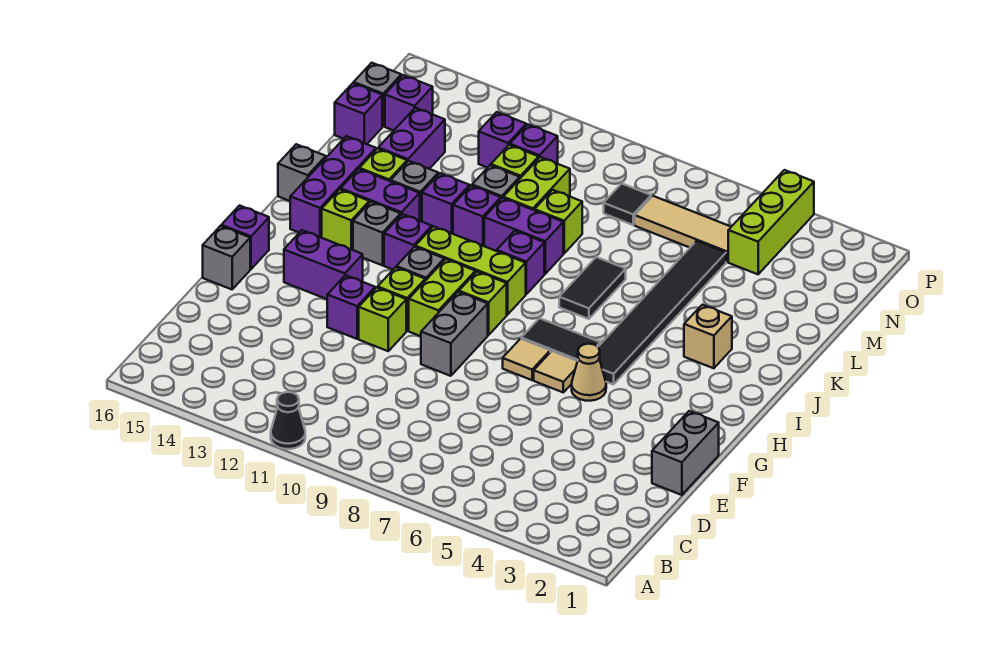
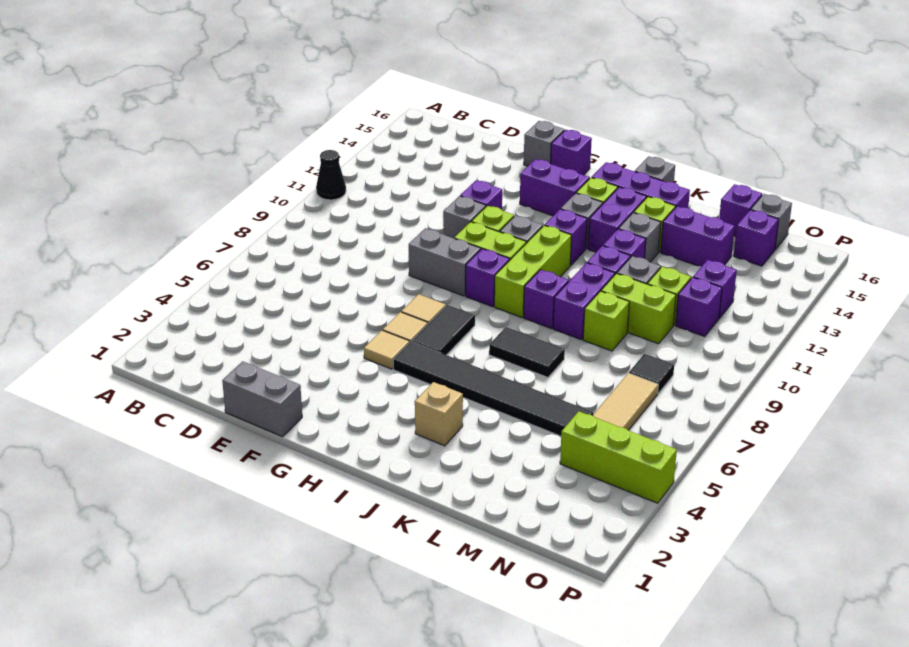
lime 1x1 brick [359,288,406,351] -> grey 1x1 brick [443,196,486,238]
tan 1x1 cone [572,344,606,401] -> tan 1x1 tile [364,330,410,369]
purple 1x2 brick [284,230,363,299] -> purple 1x2 brick turned to [520,159,590,216]
lime 1x1 brick [459,272,507,335] -> purple 1x1 brick [466,249,510,307]

